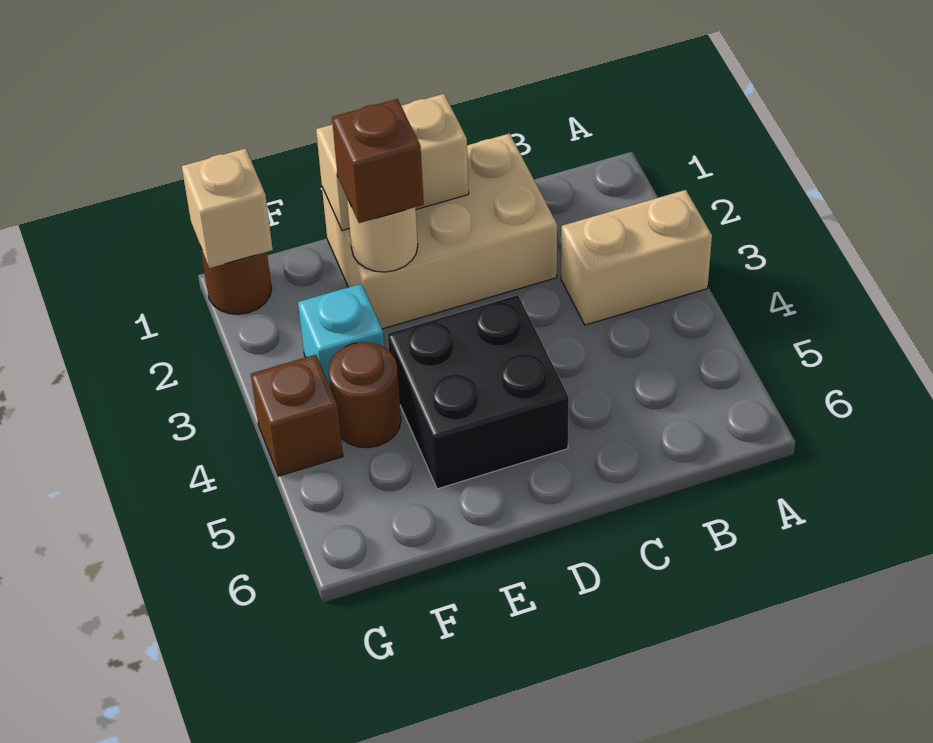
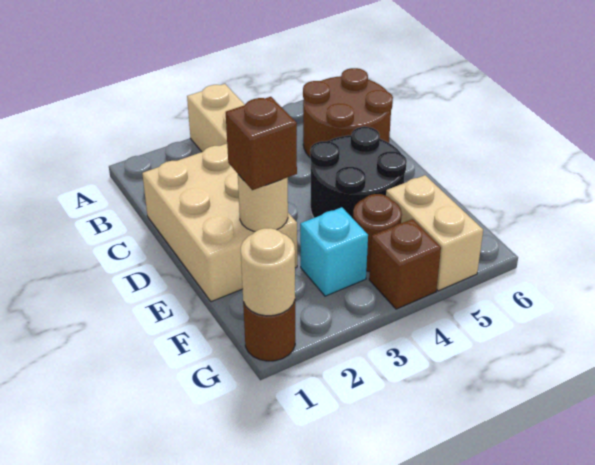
none -> brown 2x2 round brick [303,68,393,157]
tan 1x2 brick [316,94,469,230] -> tan 1x2 brick moved to [386,175,483,291]
black 2x2 brick [388,295,569,489] -> black 2x2 round brick [310,127,407,218]
tan 1x1 brick [182,148,273,268] -> tan 1x1 round brick [241,228,295,316]

